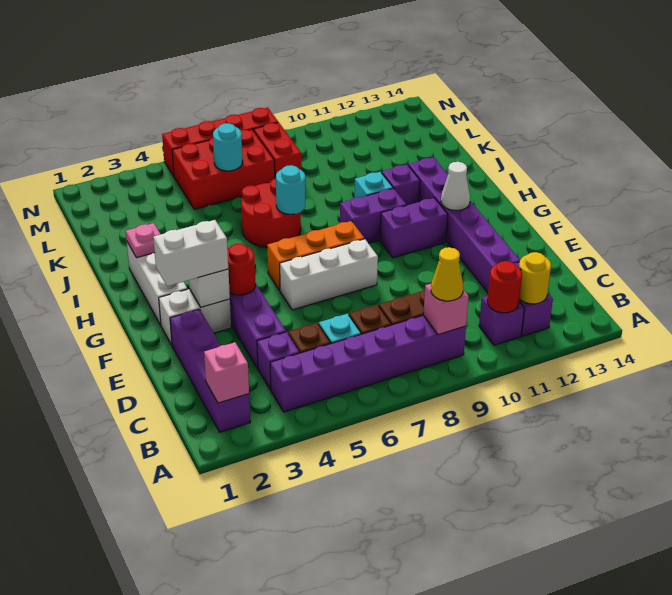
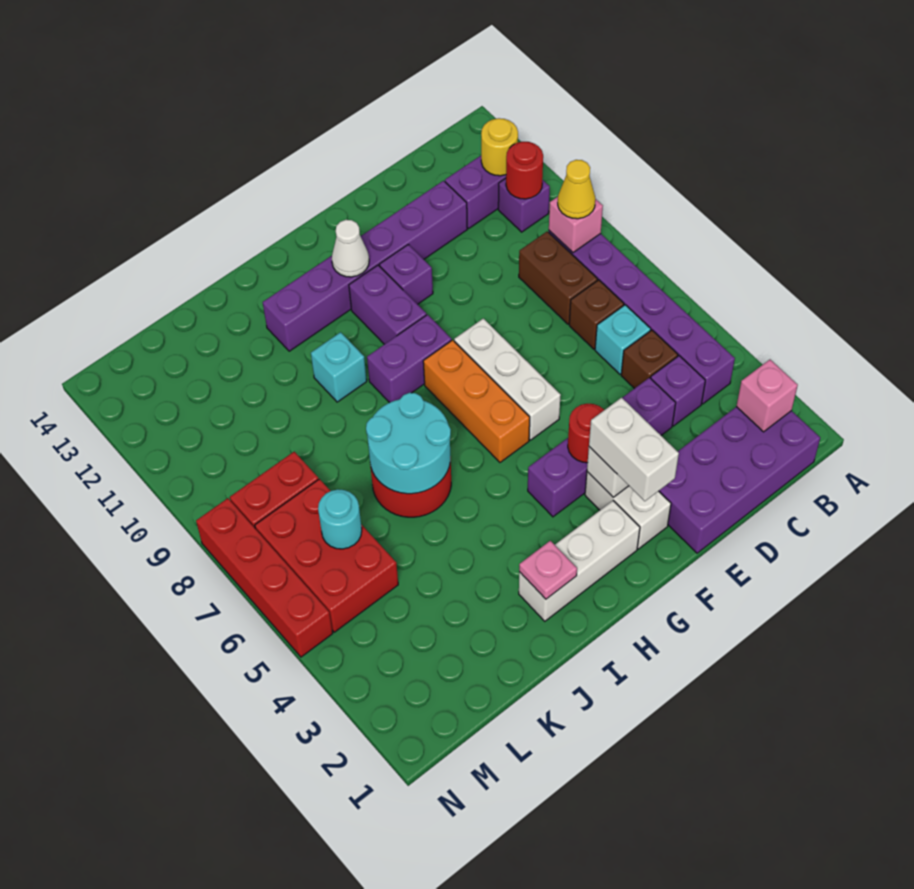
purple 1x4 brick [170,309,250,432] -> purple 2x4 brick [659,407,820,553]
purple 1x2 brick [340,188,406,243] -> purple 1x2 brick turned to [367,315,452,403]
cyan 1x1 round brick [276,165,305,214] -> cyan 2x2 round brick [366,393,451,494]
purple 1x1 brick [382,165,420,205] -> purple 1x1 brick moved to [380,244,433,304]

